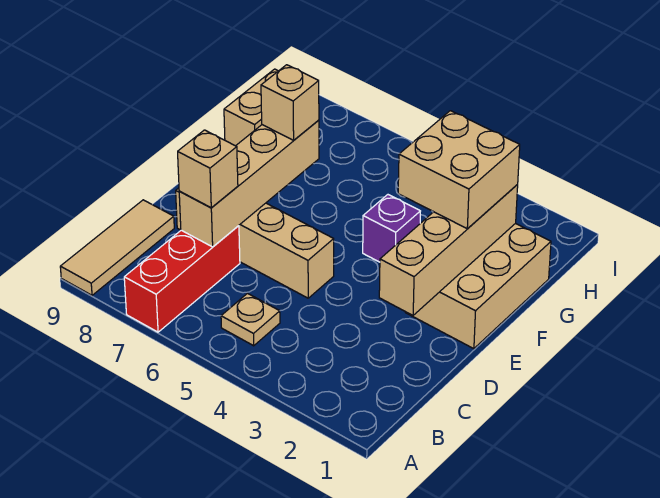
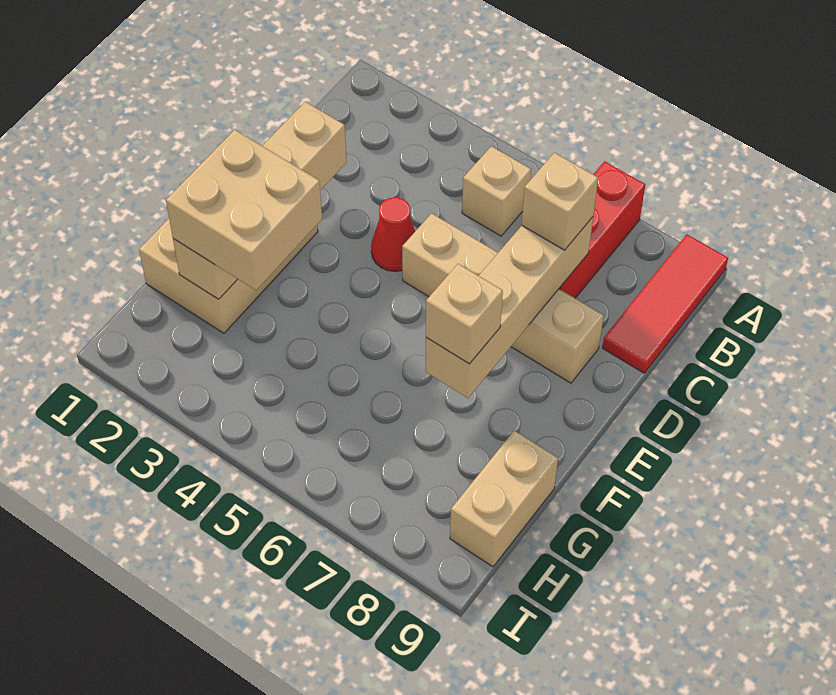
tan 1x3 tile [60,200,174,295] -> red 1x3 tile [602,235,728,373]
tan 1x1 plate [221,294,280,346] -> tan 1x1 brick [462,146,531,236]
none -> red 1x1 cone [371,197,415,272]
purple 1x1 brick [363,195,420,262] -> none

